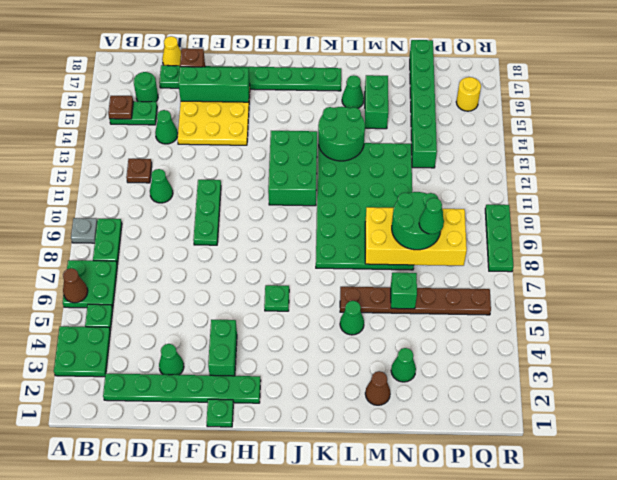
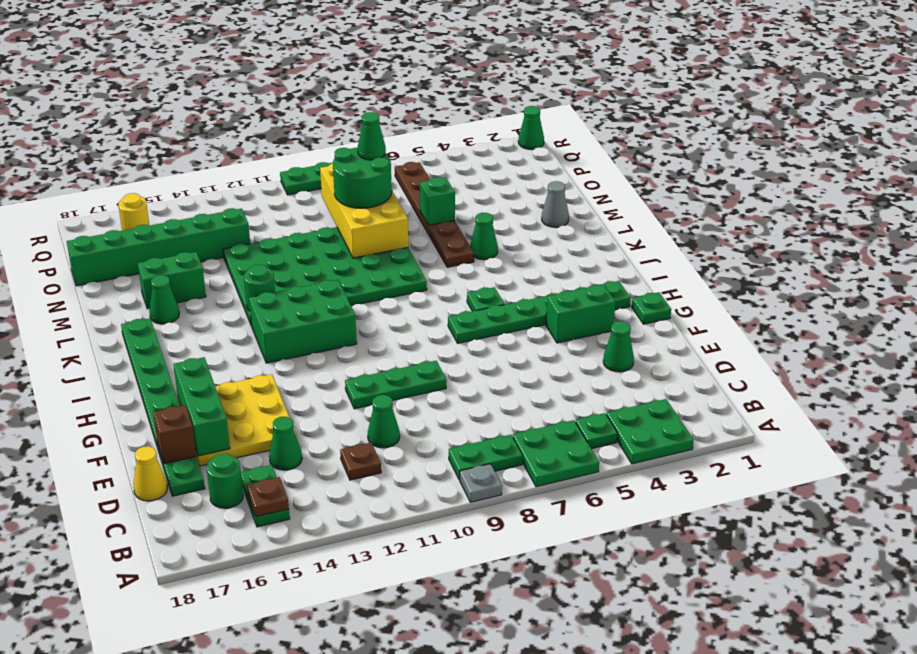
brown 1x1 cone [63,268,88,303] -> none
green 1x6 plate [103,374,261,403] -> green 1x6 plate turned to [448,281,630,343]
green 2x2 round brick [318,107,365,161] -> green 1x1 round brick [244,265,275,311]
brown 1x1 cone [365,371,390,405] -> grey 1x1 cone [542,181,569,227]
green 1x1 cone [391,348,416,382] -> green 1x1 cone moved to [518,106,544,149]

